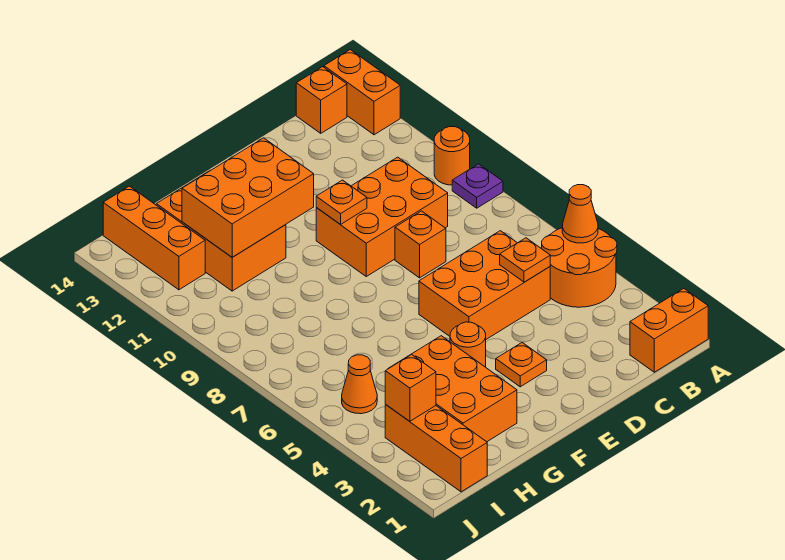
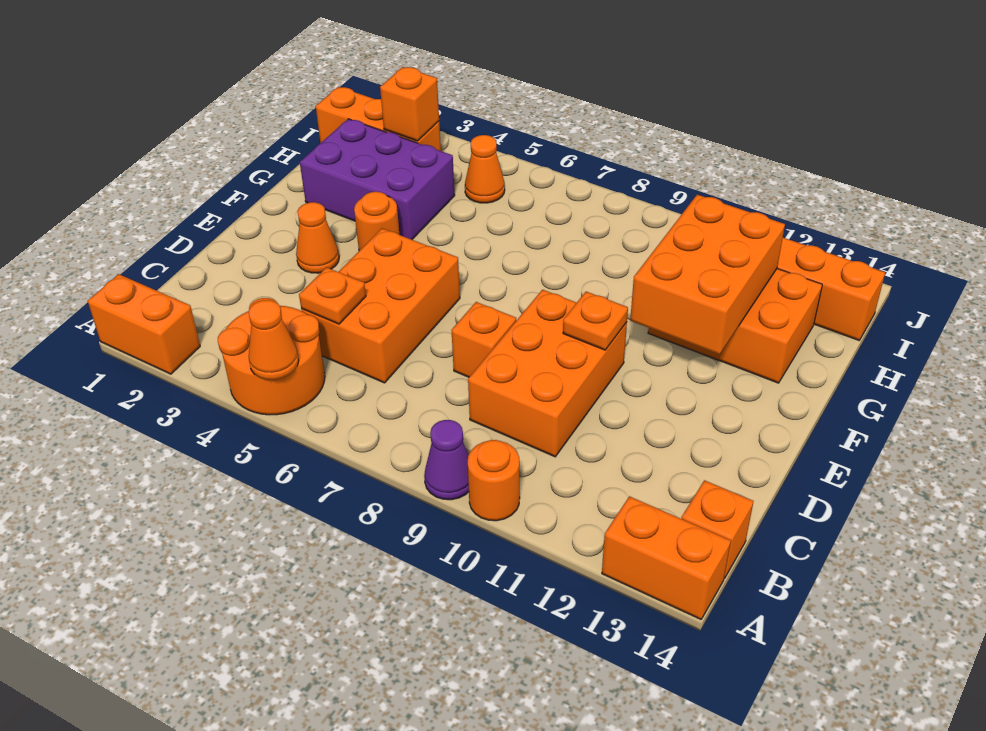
orange 1x2 brick [630,288,708,372] -> orange 1x2 brick turned to [88,274,200,374]
purple 1x1 plate [452,164,503,208] -> purple 1x1 cone [424,420,469,500]
orange 1x1 plate [496,343,547,387] -> orange 1x1 cone [296,202,339,273]
orange 2x3 brick [388,336,517,442] -> purple 2x3 brick [300,119,455,240]

